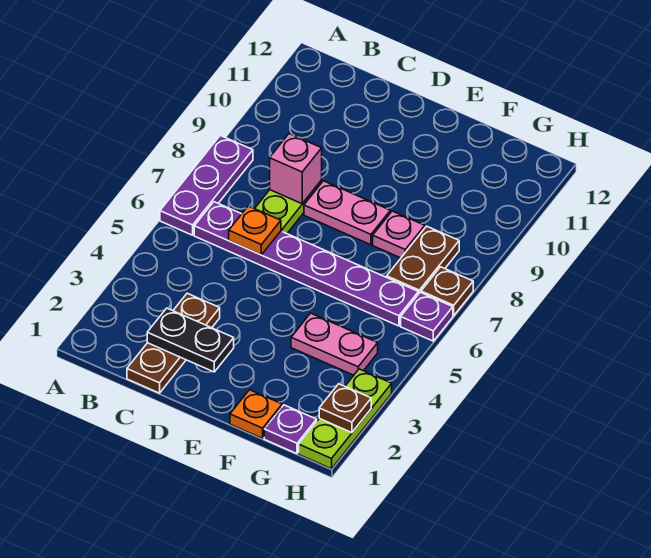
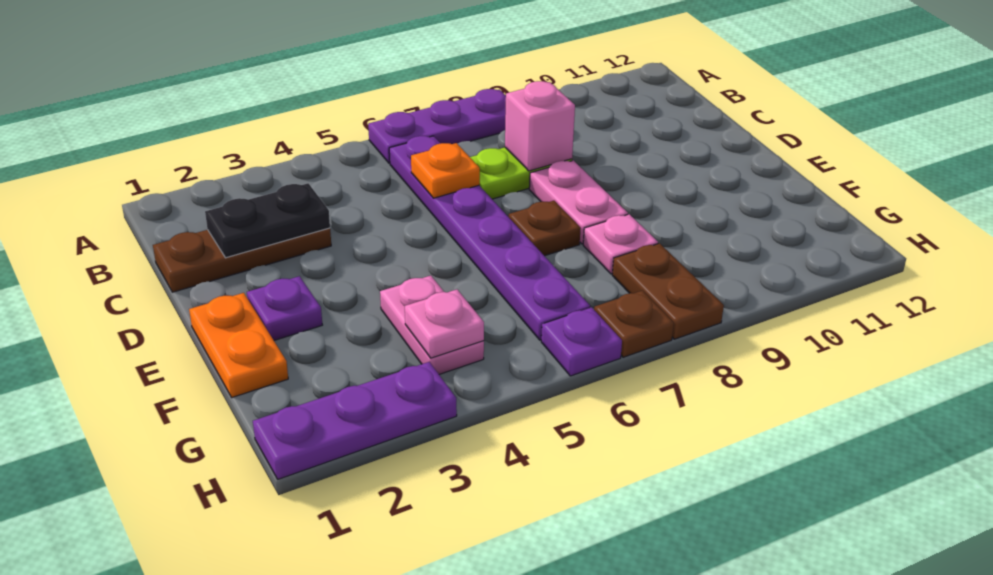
black 1x2 plate [147,308,234,372] -> black 1x2 plate turned to [205,183,330,258]
orange 1x1 plate [230,390,282,438] -> orange 1x2 plate [189,293,288,397]
purple 1x1 plate [264,405,317,454] -> purple 1x1 plate moved to [247,276,322,340]
none -> pink 1x1 plate [405,289,484,358]
brown 1x2 plate [387,226,459,294] -> brown 1x2 plate turned to [612,243,724,339]
lime 1x3 plate [299,369,392,469] -> purple 1x3 plate [253,362,457,479]
brown 1x1 plate [319,384,371,433] -> brown 1x1 plate moved to [509,201,581,256]

